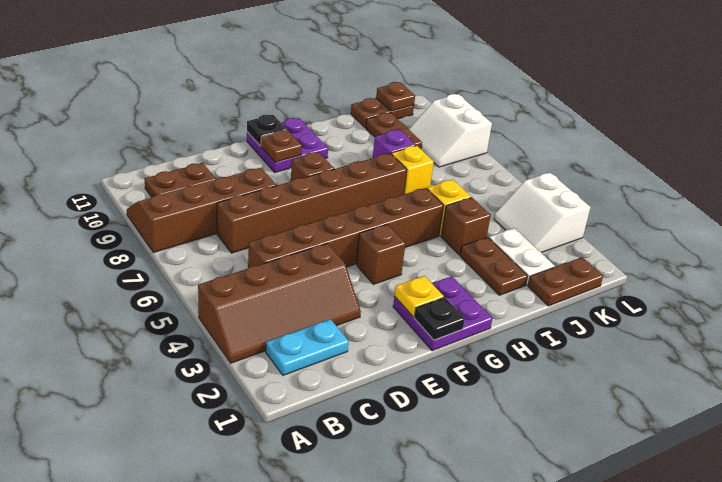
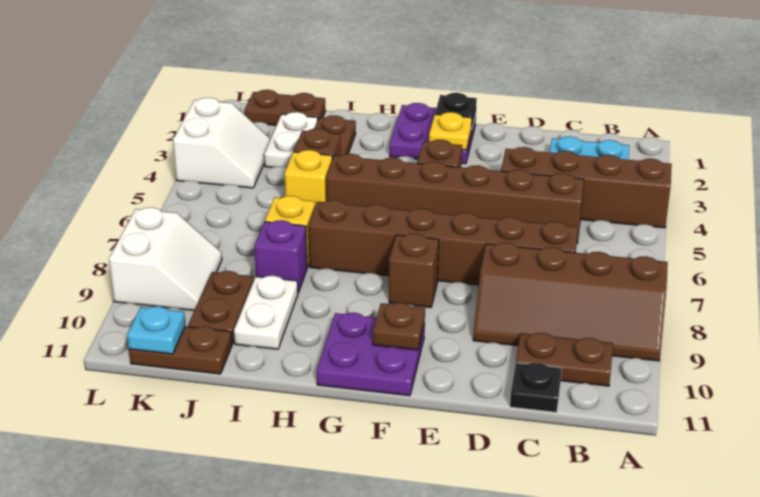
black 1x1 plate [247,115,287,146] -> black 1x1 plate moved to [510,363,562,412]
none -> white 1x2 plate [234,276,298,349]
brown 1x1 plate [376,82,415,111] -> cyan 1x1 plate [127,306,185,354]

